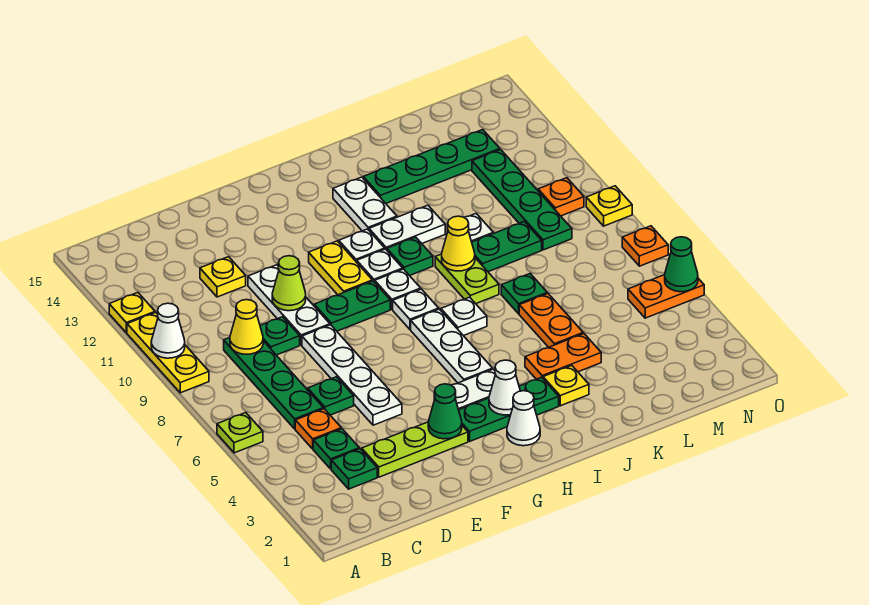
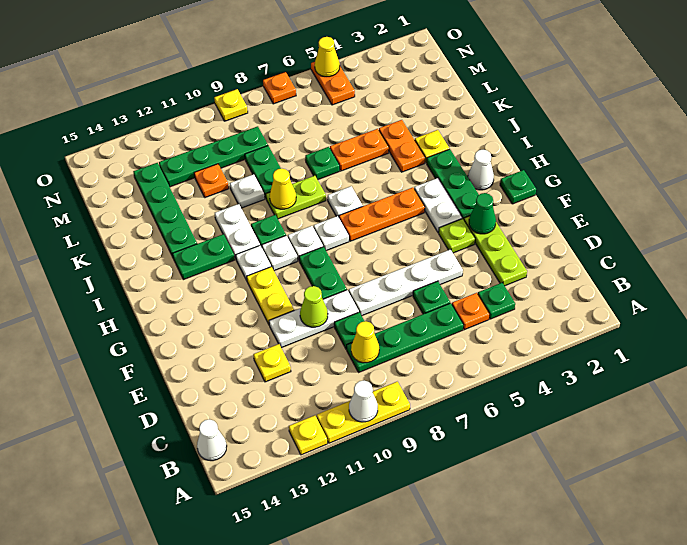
lime 1x1 plate [217,413,263,453] -> lime 1x1 plate moved to [439,219,475,253]
green 1x1 plate [331,449,377,489] -> green 1x1 plate moved to [500,170,536,204]
yellow 1x2 plate [309,241,372,295] -> yellow 1x2 plate turned to [247,267,294,324]
white 1x1 cone [489,360,520,415] -> white 1x1 cone moved to [197,419,227,461]
white 1x3 plate [411,309,493,383] -> orange 1x3 plate [339,188,425,241]
white 1x2 plate [333,177,397,231] -> green 1x2 plate [172,234,235,280]
orange 1x1 plate [538,178,584,216] -> orange 1x1 plate moved to [194,164,229,198]
green 1x1 cone [665,237,698,292] -> yellow 1x1 cone [315,37,340,77]

